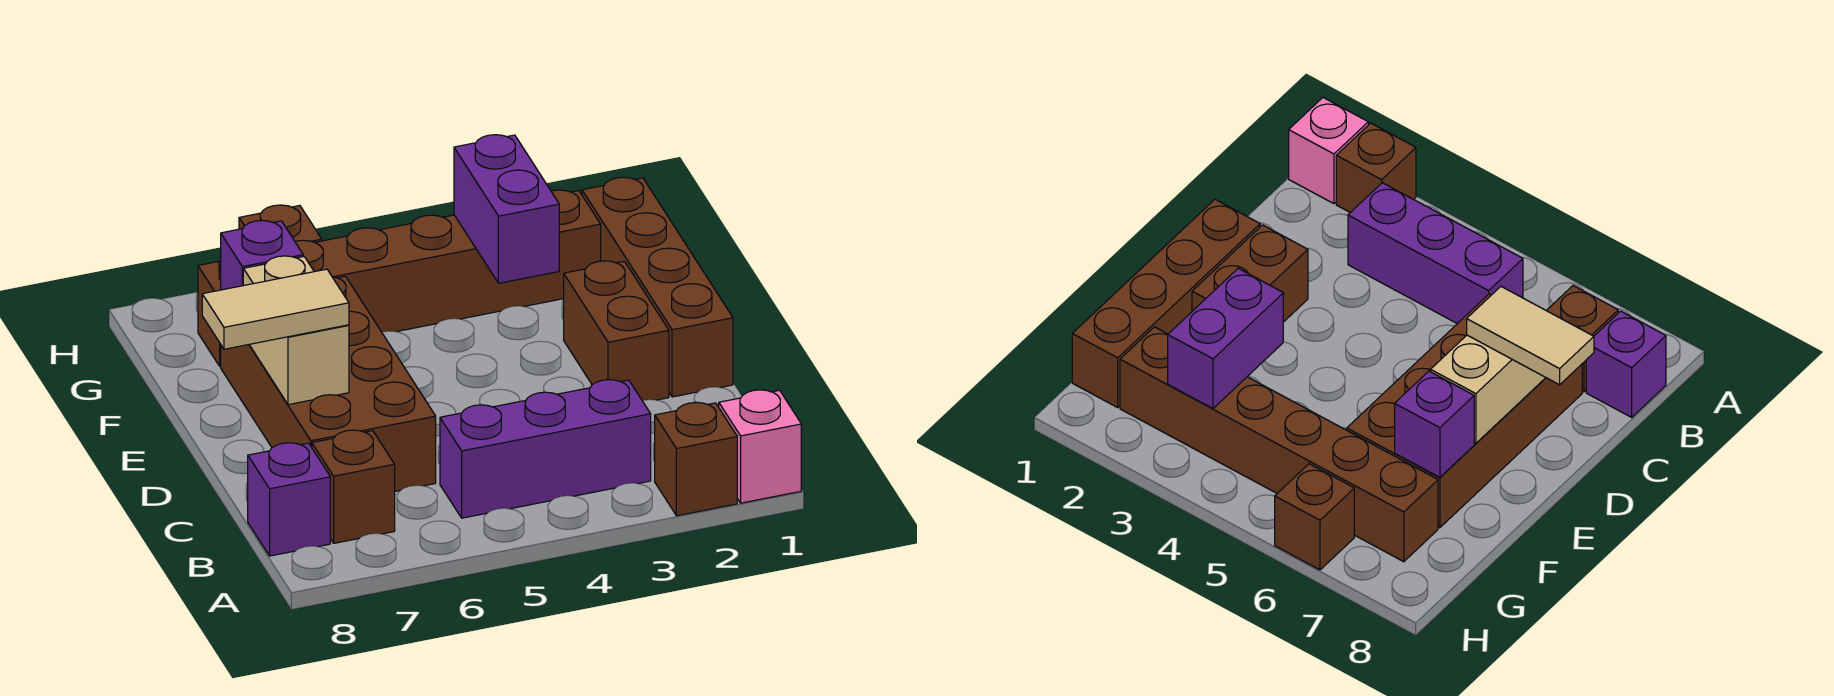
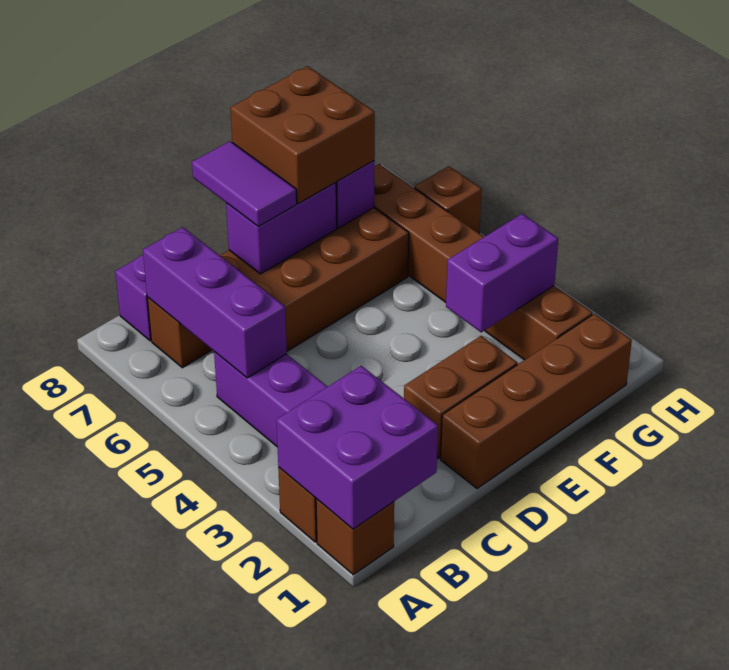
pink 1x1 brick [719,390,801,503] -> brown 1x1 brick [316,499,394,575]
none -> purple 2x2 brick [276,366,438,529]
none -> purple 1x3 brick [143,227,287,378]
tan 1x2 brick [243,256,349,405] -> purple 1x2 brick [226,182,337,274]
tan 1x2 tile [202,269,349,349] -> purple 1x2 tile [192,141,297,227]
none -> brown 2x2 brick [230,66,375,203]

